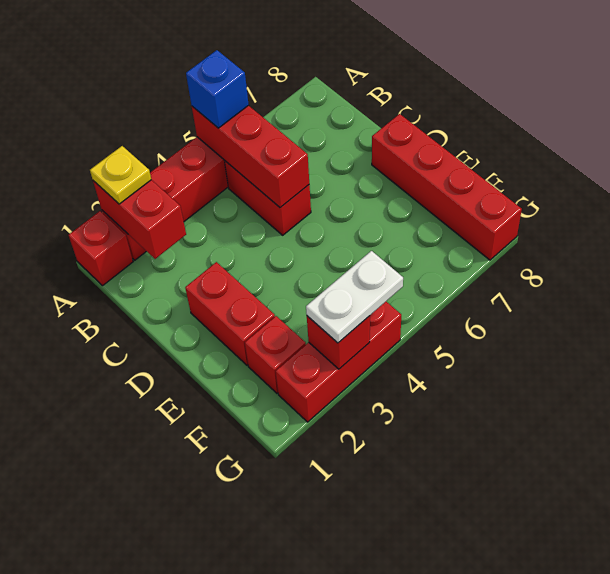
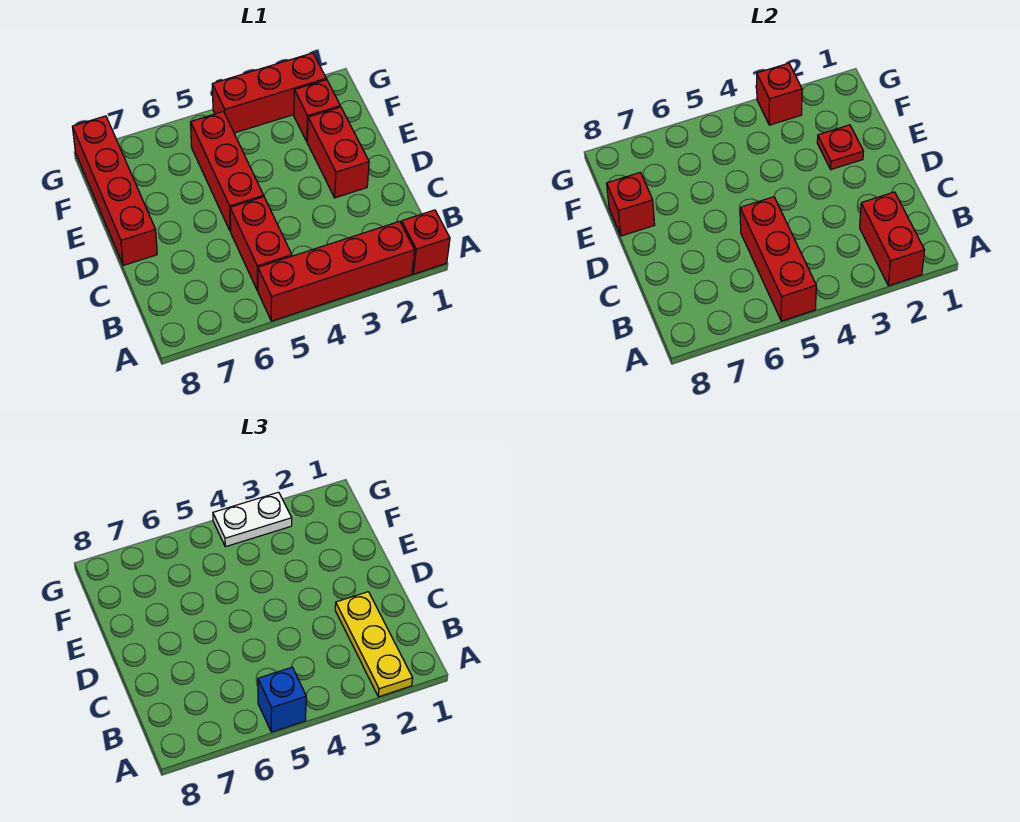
yellow 1x1 plate [90,146,151,204] -> yellow 1x3 plate [335,592,413,697]
none -> red 1x3 brick [190,112,264,231]
none -> red 1x1 plate [817,125,863,169]
none -> red 1x1 brick [607,172,655,236]

